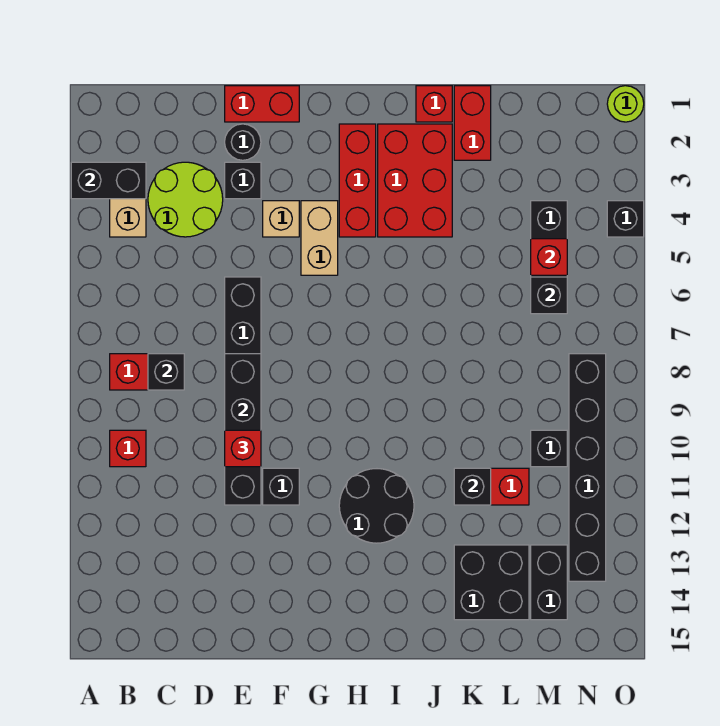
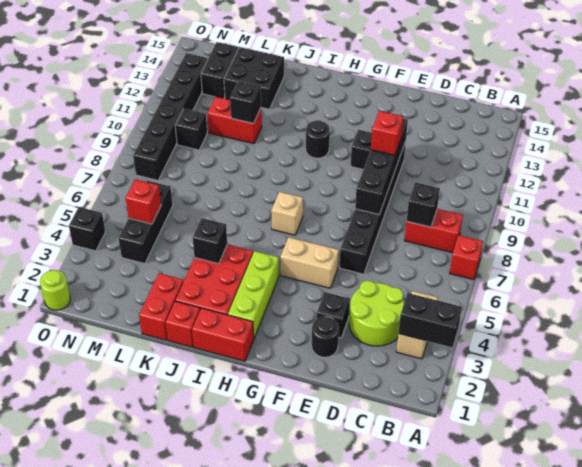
red 1x1 brick [110,430,146,467] -> red 1x1 brick moved to [450,235,483,280]
red 1x2 brick [225,86,299,122] -> red 1x2 brick moved to [192,308,254,361]
tan 1x1 brick [263,201,299,237] -> tan 1x1 brick moved to [271,192,303,235]
tan 1x2 brick [301,201,338,275] -> tan 1x2 brick turned to [280,237,339,288]
red 1x3 brick [339,124,376,237] -> lime 1x3 brick [228,251,279,338]
black 2x2 round brick [339,469,414,543] -> black 1x1 round brick [306,120,330,158]
black 1x1 brick [531,277,567,314] -> black 1x1 brick moved to [193,218,227,264]

